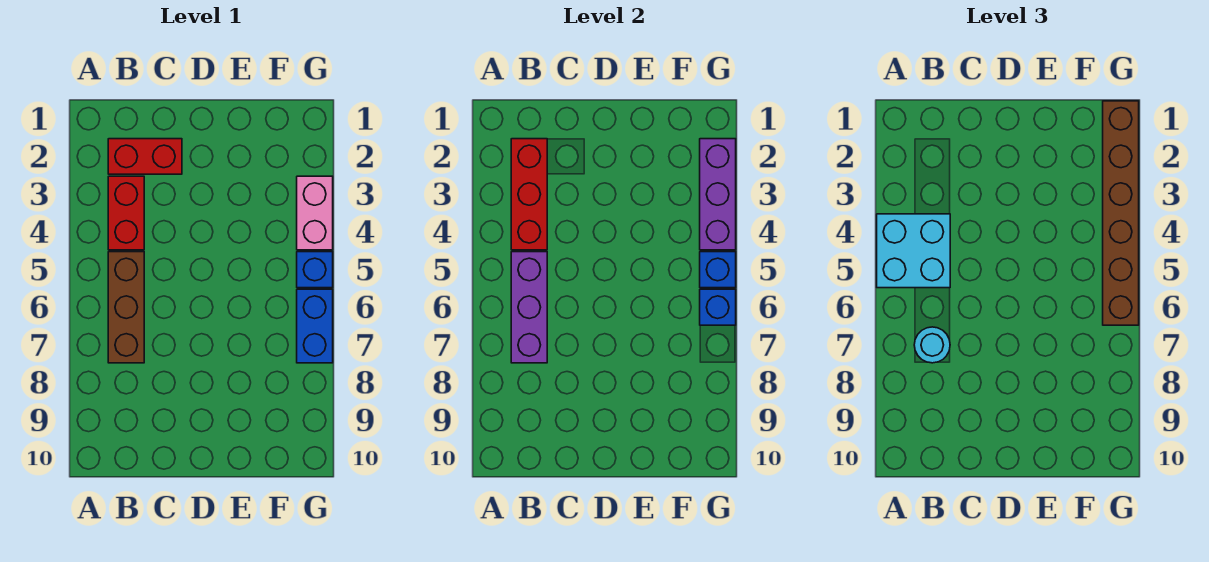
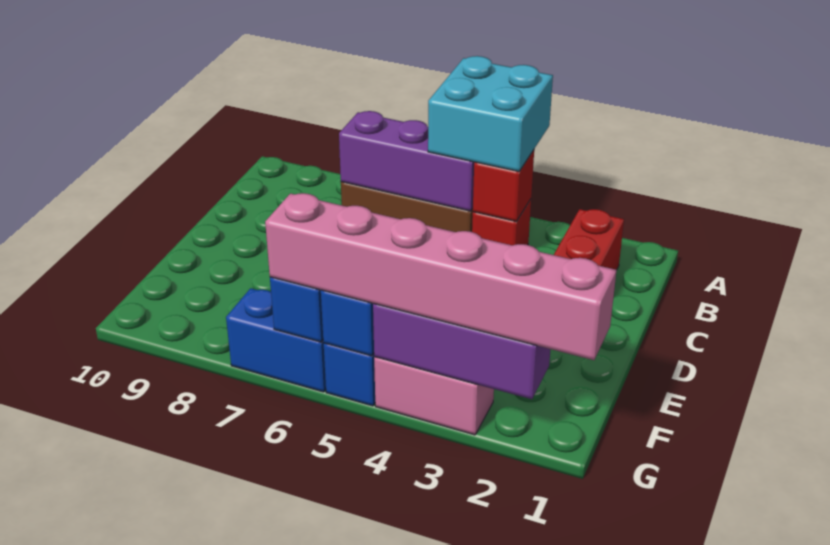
red 1x3 brick [511,139,547,250] -> red 1x1 brick [472,150,534,221]
red 1x2 brick [108,176,144,250] -> red 1x1 brick [472,199,531,245]
cyan 1x1 round brick [914,327,950,363] -> none
brown 1x6 brick [1103,101,1139,325] -> pink 1x6 brick [265,193,617,360]

